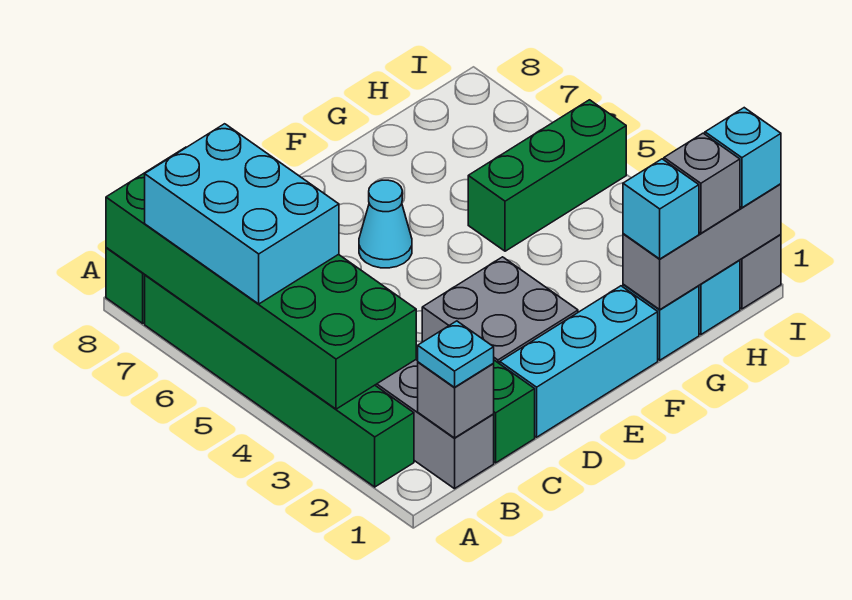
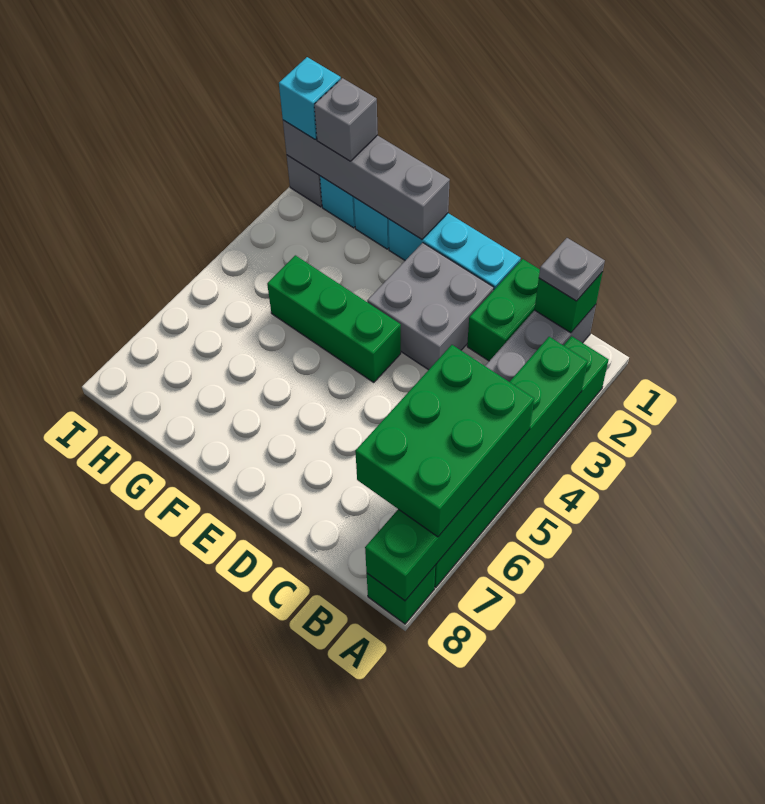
green 2x6 brick [106,147,416,409] -> green 1x6 brick [365,337,588,601]
cyan 2x3 brick [145,124,339,304] -> green 2x3 brick [355,345,534,537]
grey 1x1 brick [418,362,494,438] -> green 1x1 brick [535,272,603,333]
cyan 1x1 plate [418,321,494,387] -> grey 1x1 plate [539,238,605,301]
cyan 1x1 cone [359,180,412,268] -> none
grey 1x3 brick [623,184,781,310] -> grey 1x4 brick [283,120,450,239]
cyan 1x1 brick [623,159,699,259] -> none
green 1x3 brick [468,100,626,251] -> green 1x3 brick moved to [267,255,401,383]

